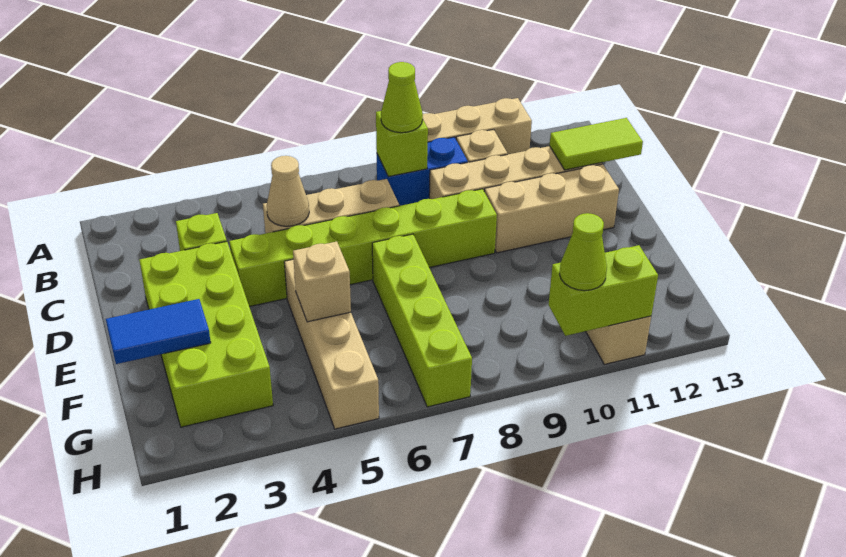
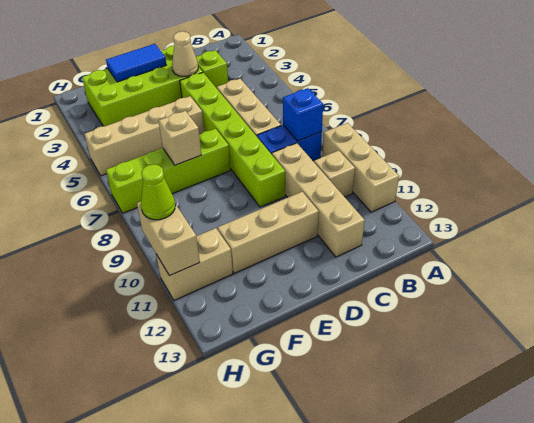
blue 1x2 brick [377,137,468,206] -> blue 1x2 brick turned to [257,125,322,161]
lime 1x1 brick [376,111,428,177] -> blue 1x1 brick [283,88,323,141]
lime 1x1 cone [381,62,423,133] -> none
tan 1x1 cone [267,156,309,226] -> tan 1x1 cone moved to [172,31,198,76]
lime 1x2 tile [550,118,643,170] -> none
tan 1x3 brick [484,164,619,253] -> tan 1x3 brick turned to [218,192,319,273]
blue 1x2 tile [106,299,211,364] -> blue 1x2 tile turned to [106,44,166,82]
tan 1x1 brick [293,242,351,322] -> tan 1x1 brick moved to [159,111,201,165]
lime 1x2 brick [549,245,658,336] -> tan 1x2 brick [137,202,200,276]

